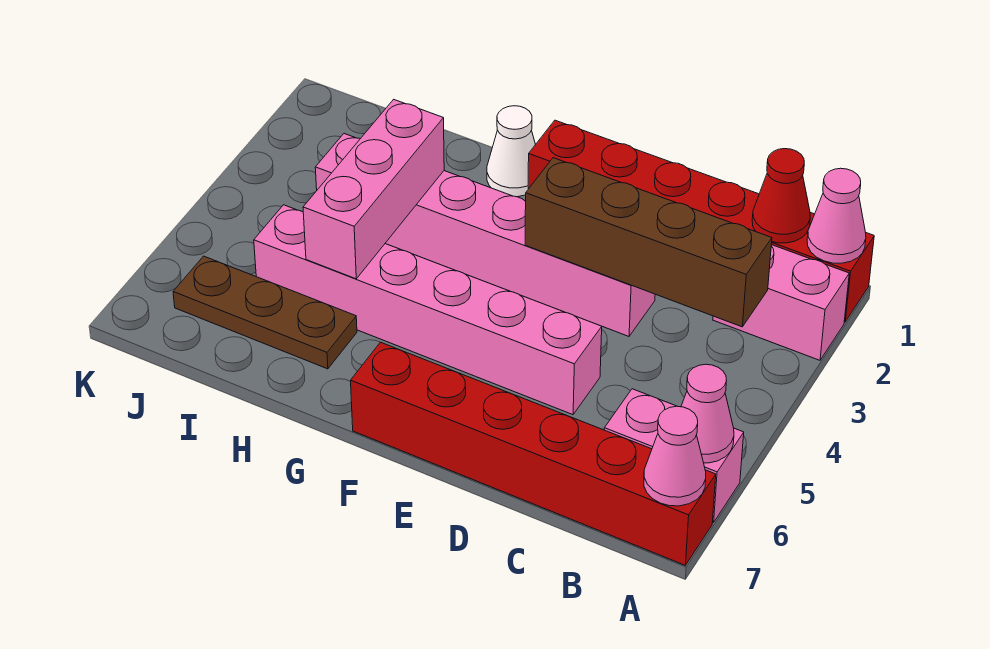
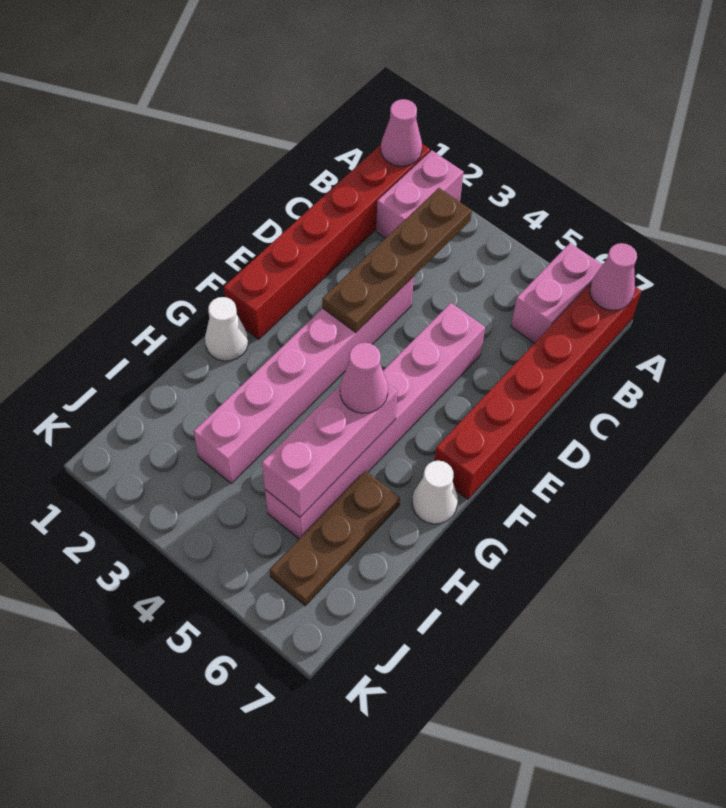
pink 1x1 cone [681,364,734,463] -> pink 1x1 cone moved to [340,343,388,413]
red 1x1 cone [752,149,810,243] -> none
brown 1x4 brick [525,158,772,327] -> brown 1x4 plate [322,188,472,332]
none -> white 1x1 cone [412,461,458,524]
pink 1x3 brick [303,99,444,279] -> pink 1x3 brick turned to [262,384,398,517]

